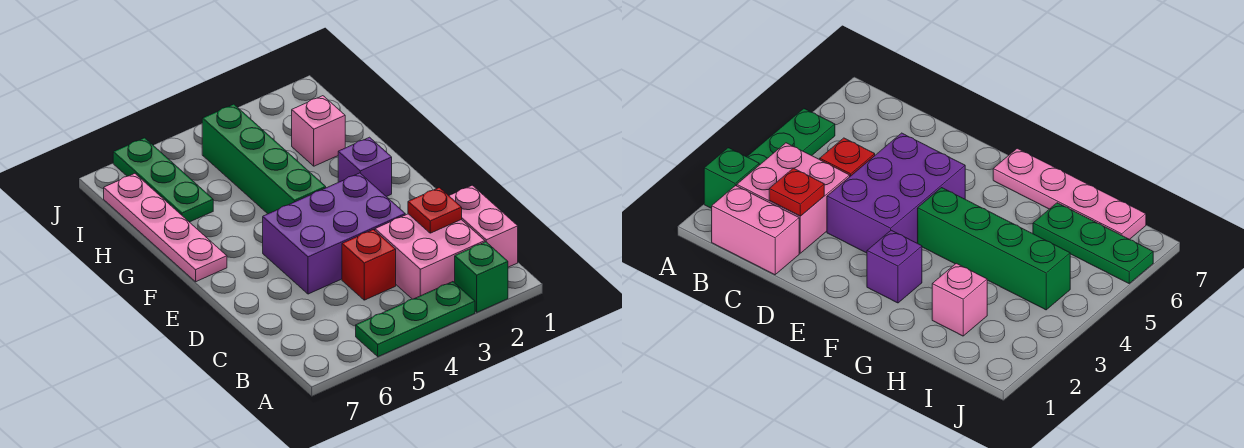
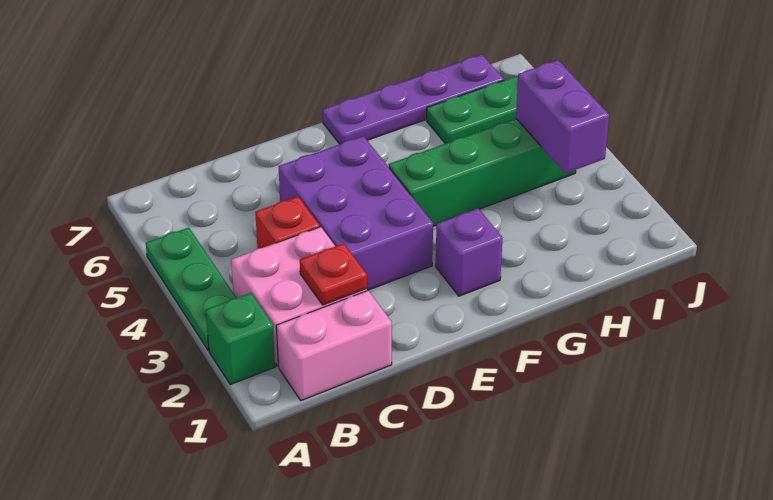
pink 1x4 plate [104,173,227,282] -> purple 1x4 plate [323,55,504,144]
pink 1x1 brick [292,96,345,166] -> none
none -> purple 1x2 brick [516,60,609,174]

